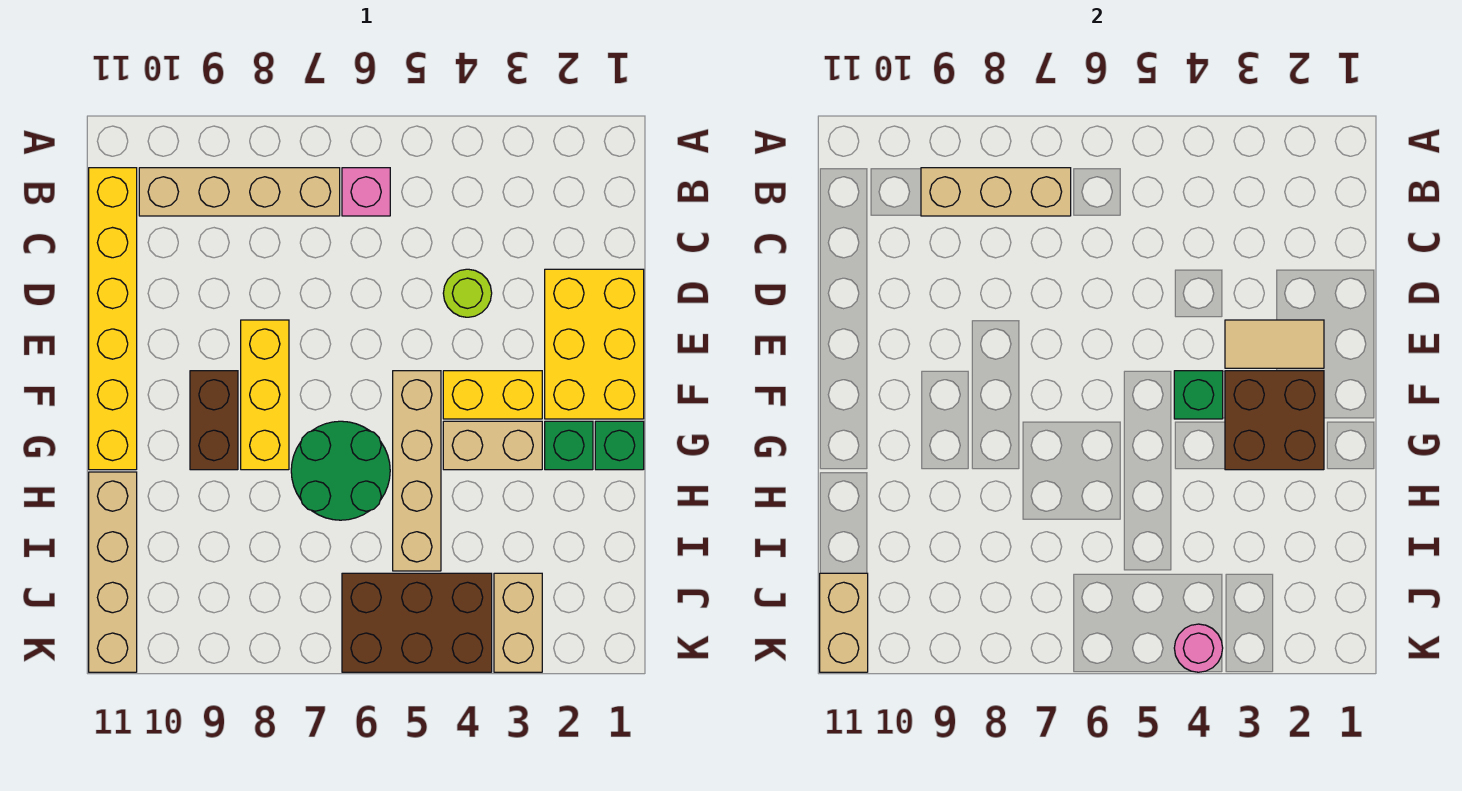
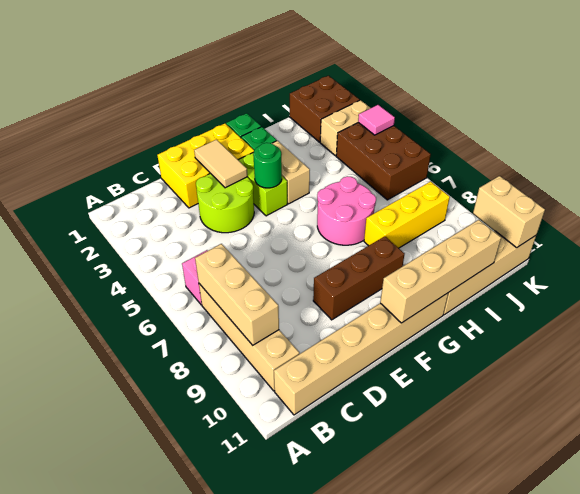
yellow 1x6 brick [89,168,137,470] -> tan 1x6 brick [274,293,448,415]
lime 1x1 round brick [443,269,492,317] -> lime 2x2 round brick [196,173,254,233]
yellow 1x3 brick [241,320,289,470] -> yellow 1x3 brick moved to [364,182,450,248]
brown 2x2 brick [1225,371,1324,470] -> brown 2x2 brick moved to [290,76,359,142]
yellow 1x2 brick [443,371,542,419] -> lime 1x2 brick [239,152,287,216]
green 1x1 brick [1174,371,1223,419] -> green 1x1 round brick [253,143,282,188]
tan 1x4 brick [393,371,441,571] -> tan 1x4 brick moved to [380,220,501,323]
brown 1x2 brick [190,371,238,470] -> brown 1x3 brick [313,236,405,320]
green 2x2 round brick [291,421,390,520] -> pink 2x2 round brick [317,176,376,245]
tan 1x2 brick [820,573,868,672] -> tan 1x2 brick turned to [473,176,545,248]
pink 1x1 round brick [1174,624,1223,672] -> pink 1x1 tile [358,105,395,135]

